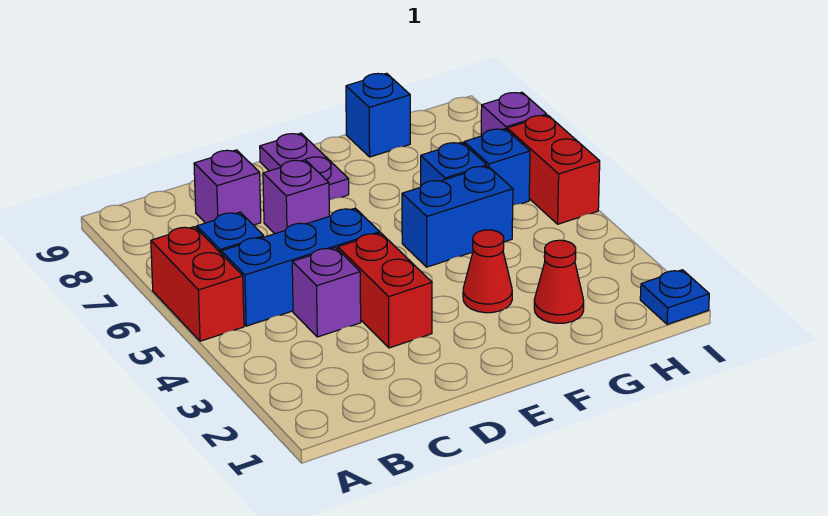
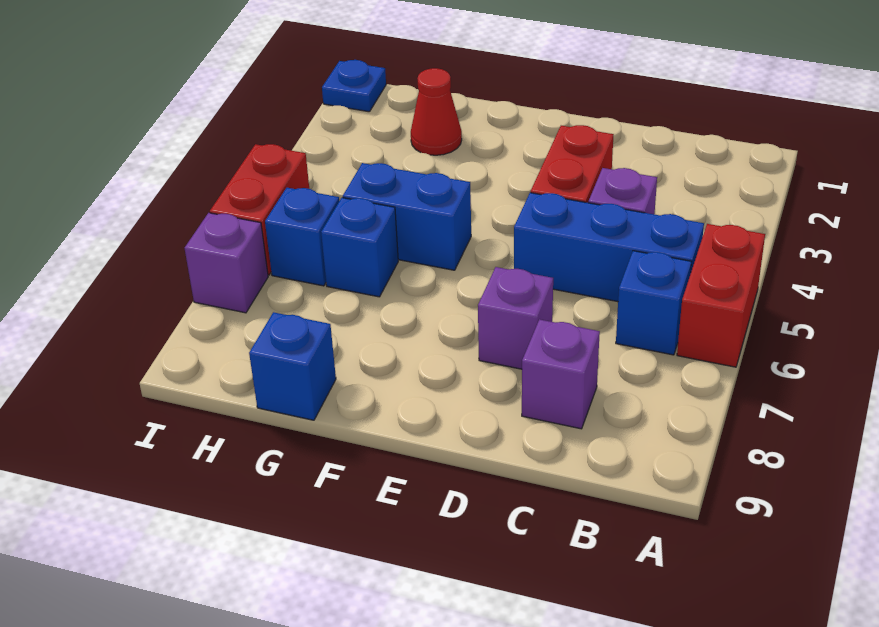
purple 1x2 plate [260,133,349,200] -> none
red 1x1 cone [463,230,512,313] -> none

